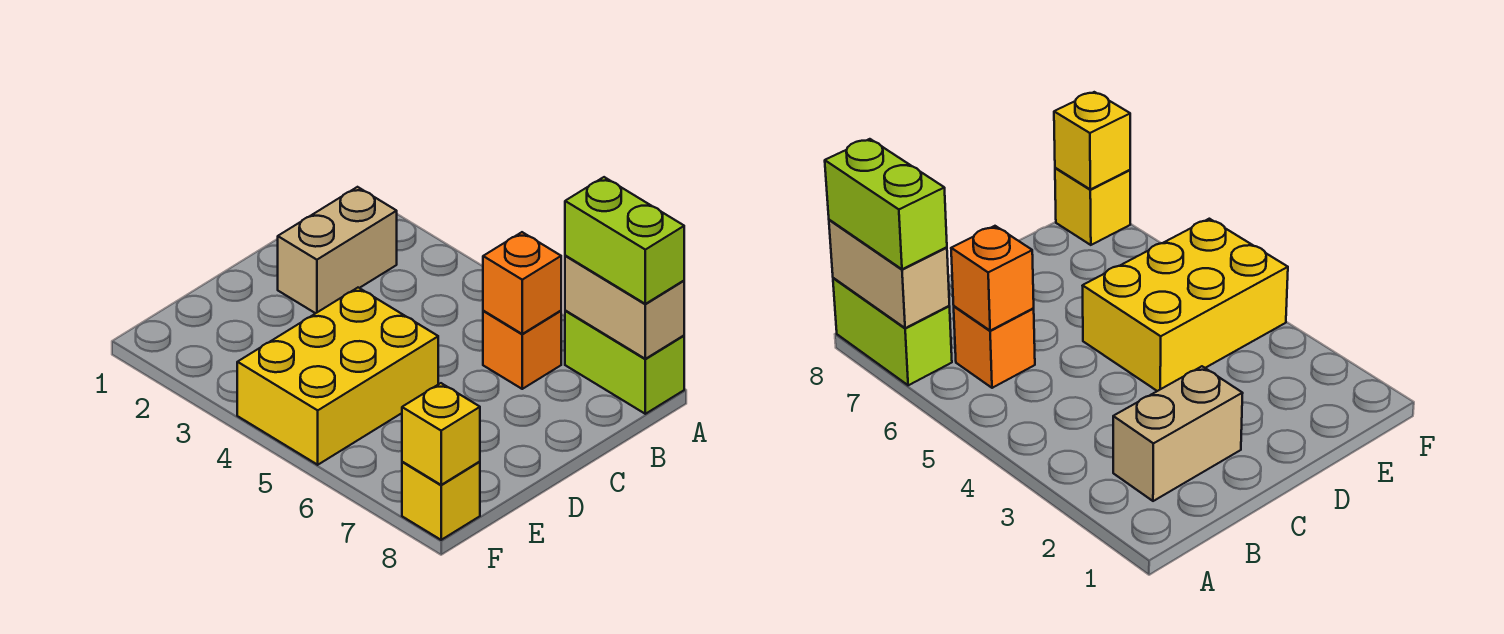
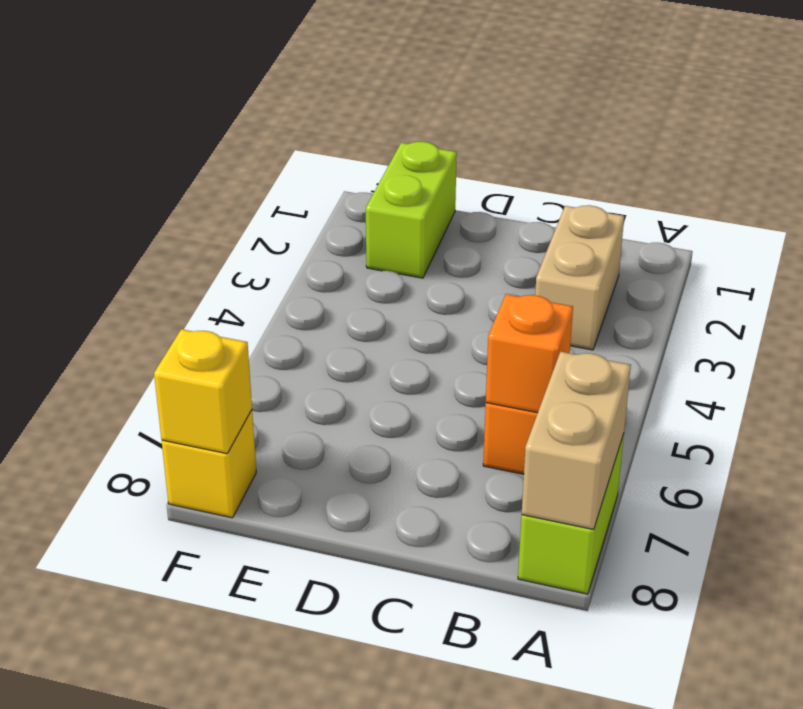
lime 1x2 brick [565,177,684,304] -> lime 1x2 brick moved to [366,142,457,278]
tan 1x2 brick [278,187,397,313] -> tan 1x2 brick turned to [535,205,624,350]
yellow 2x3 brick [237,288,438,465] -> none

